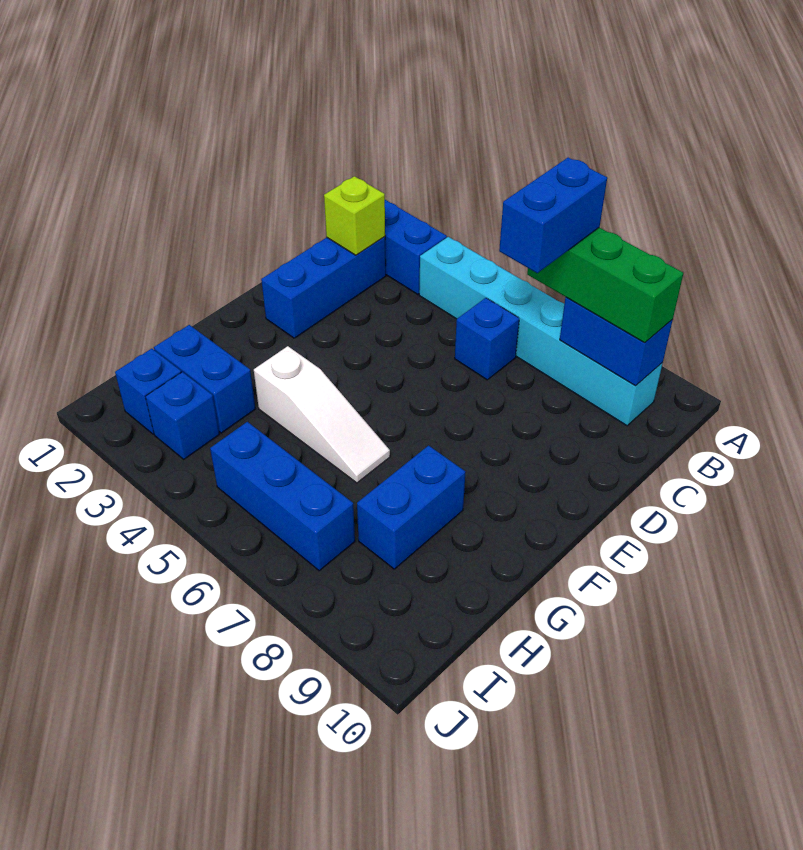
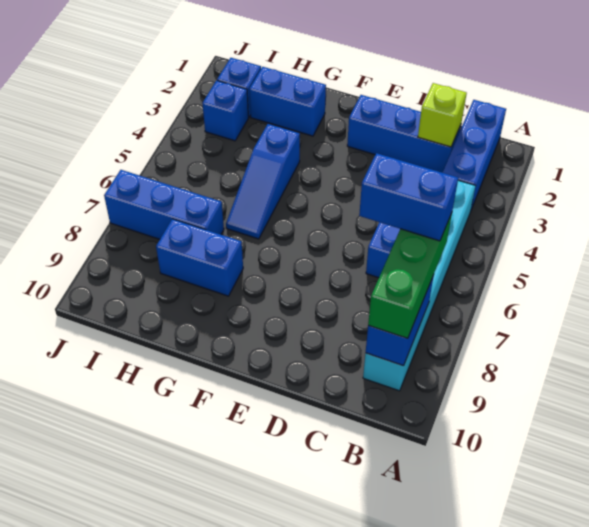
white 1x3 slope [254,346,390,483] -> blue 1x3 slope [226,124,300,239]
blue 1x2 brick [154,325,255,433] -> blue 1x2 brick turned to [249,67,326,136]
blue 1x3 brick [210,422,355,571] -> blue 1x3 brick turned to [104,170,224,239]

